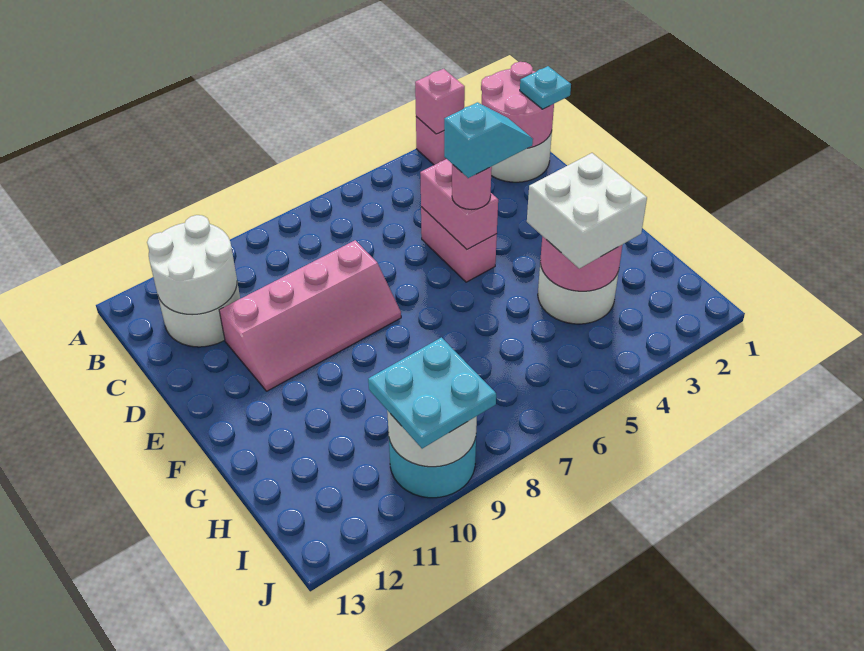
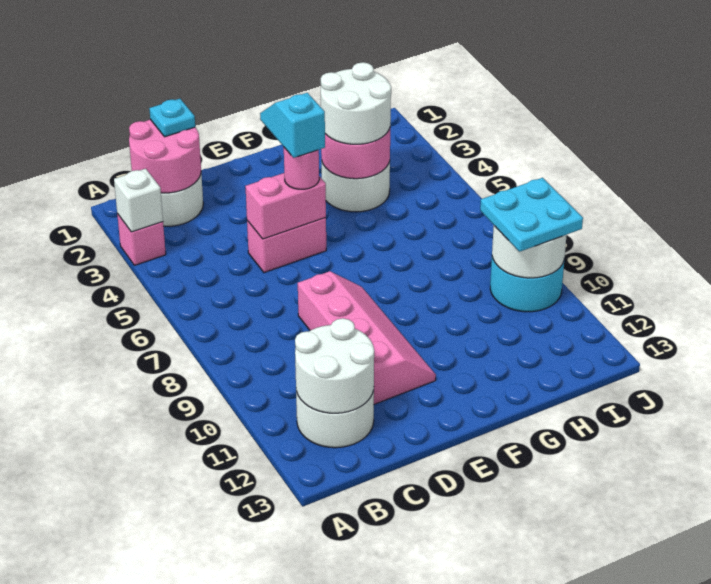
pink 1x1 brick [415,69,465,134] -> white 1x1 brick [114,169,163,232]
white 2x2 brick [527,153,647,268] -> white 2x2 round brick [321,62,391,144]

